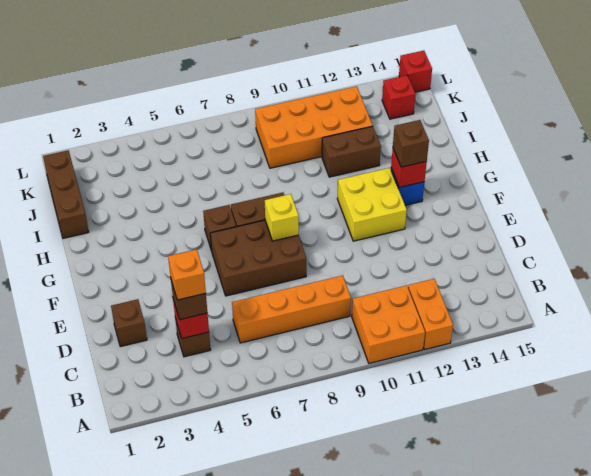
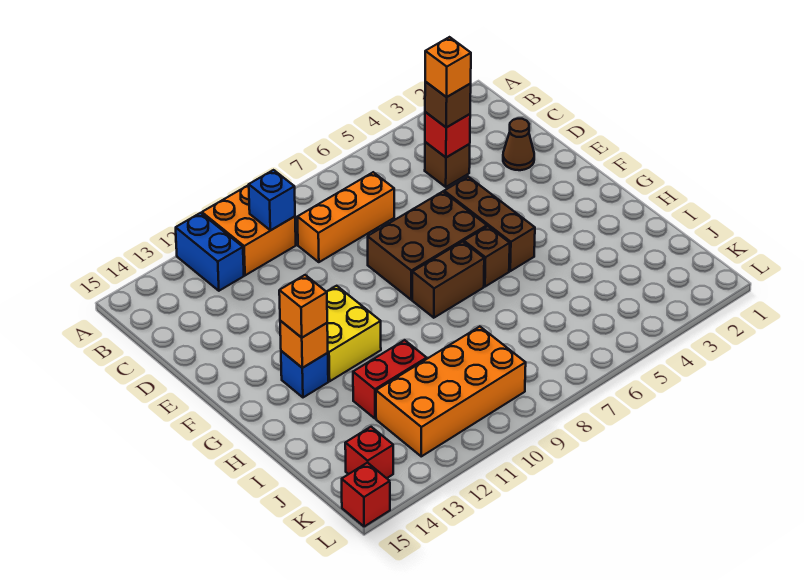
orange 1x2 brick [408,279,453,350] -> blue 1x2 brick [176,213,244,291]
none -> blue 1x1 brick [249,170,295,230]
orange 1x4 brick [232,275,351,343] -> orange 1x3 brick [297,172,394,262]
brown 1x1 brick [111,299,147,347] -> brown 1x1 cone [503,119,534,170]
yellow 1x1 brick [265,194,299,241] -> none
red 1x1 brick [391,149,427,187] -> orange 1x1 brick [280,321,328,368]
brown 1x1 brick [393,120,429,167] -> orange 1x1 brick [279,275,327,338]
brown 1x3 brick [43,150,89,238] -> brown 1x3 brick moved to [444,177,535,271]
brown 1x2 brick [322,126,381,177] -> red 1x2 brick [353,340,427,419]

